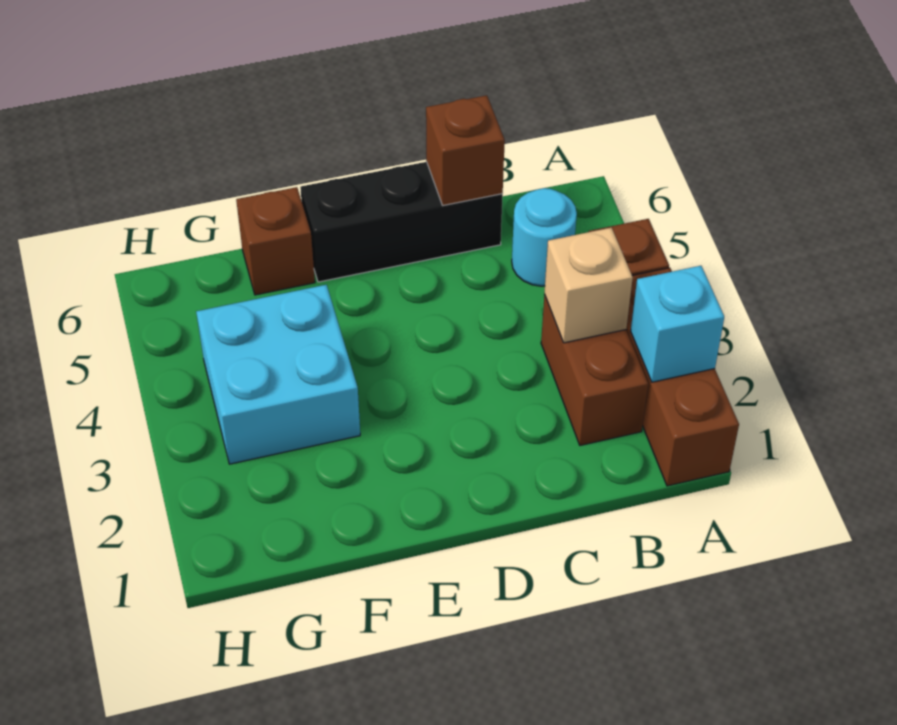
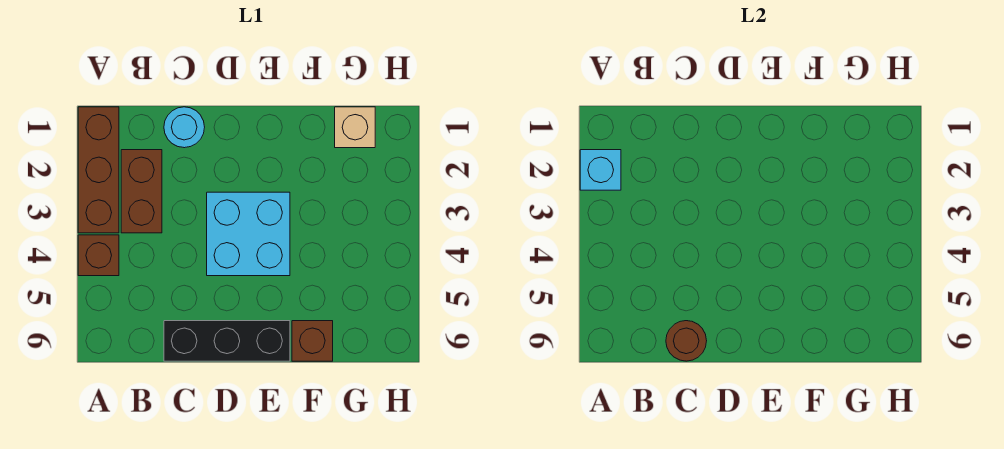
tan 1x1 brick [544,228,633,343] -> tan 1x1 brick moved to [335,107,375,148]
cyan 1x1 round brick [512,188,577,286] -> cyan 1x1 round brick moved to [164,107,205,148]
brown 1x1 brick [426,95,505,205] -> brown 1x1 round brick [666,321,707,361]
cyan 2x2 brick [196,285,360,464] -> cyan 2x2 brick moved to [207,192,290,276]

